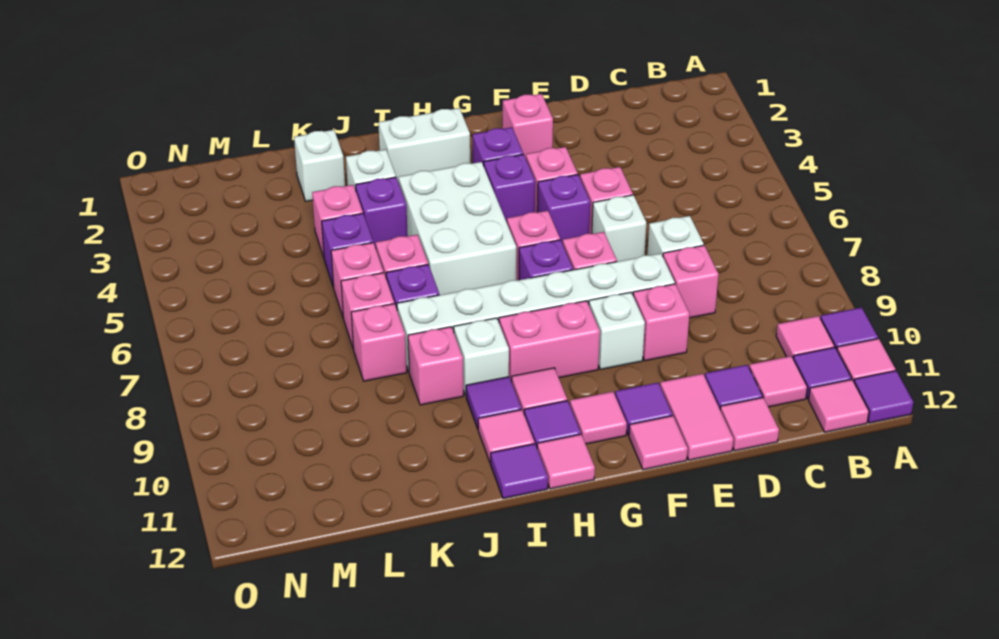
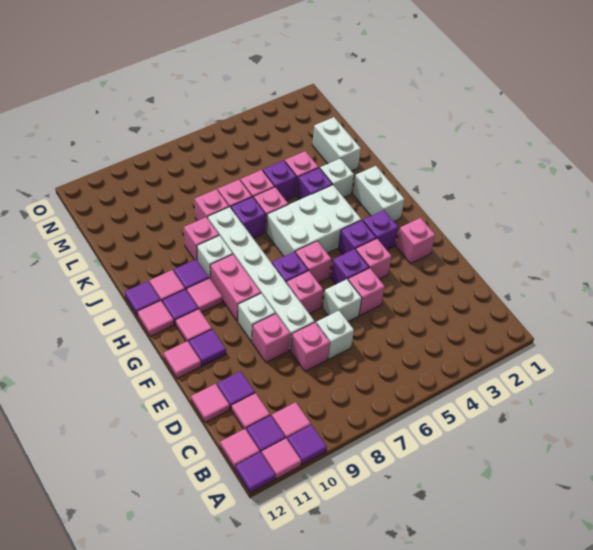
pink 1x2 tile [660,374,733,460] -> none
white 1x1 brick [294,130,345,201] -> white 1x2 brick [312,117,361,171]

